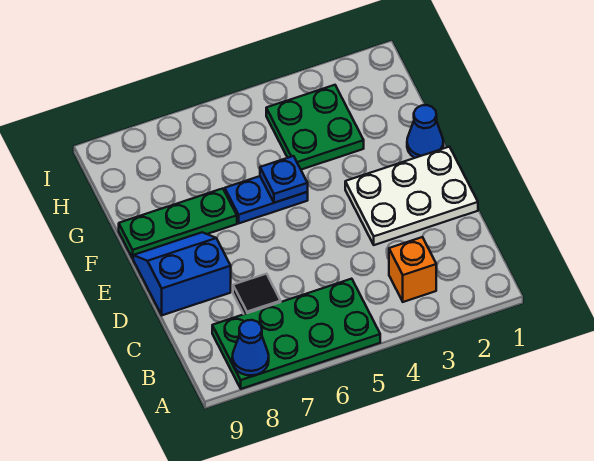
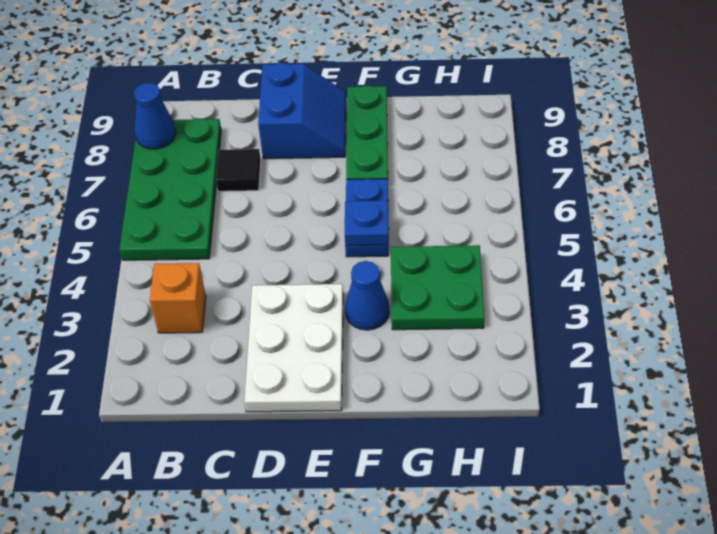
blue 1x1 cone [407,105,443,158] -> blue 1x1 cone moved to [345,261,389,330]

